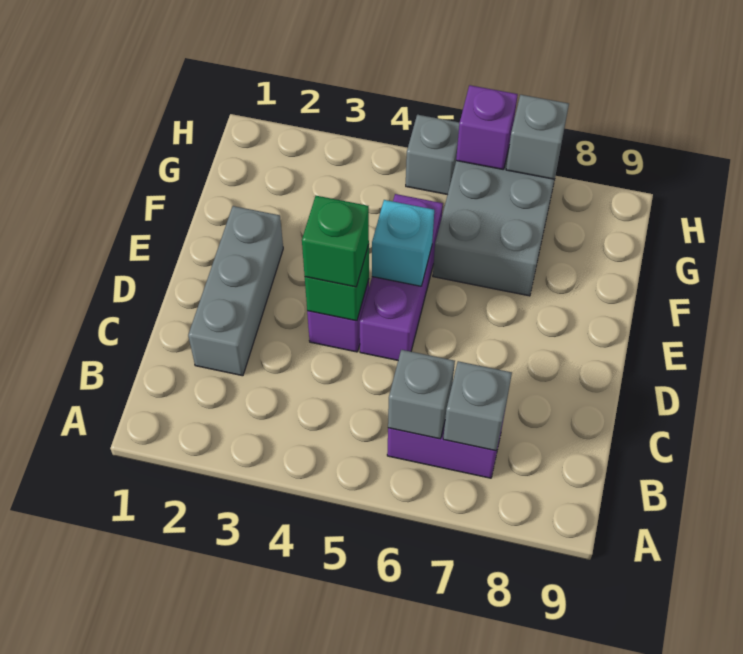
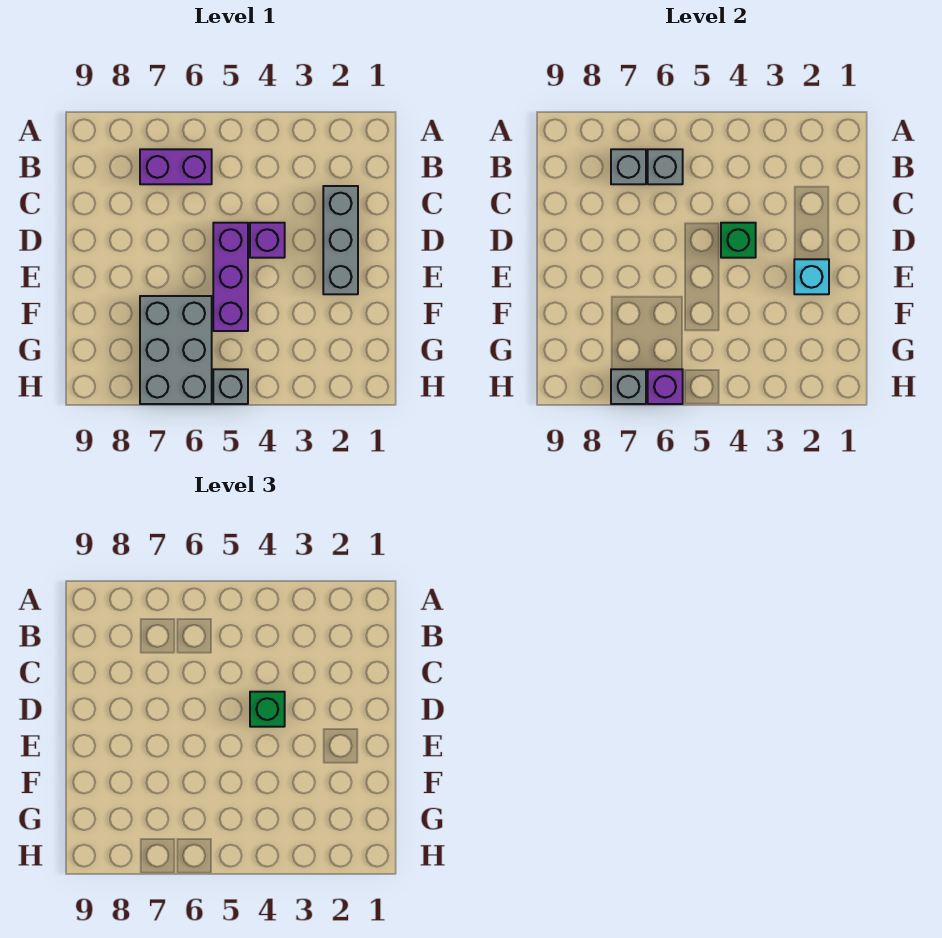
cyan 1x1 brick [372,200,434,286] -> cyan 1x1 brick moved to [794,259,829,294]

